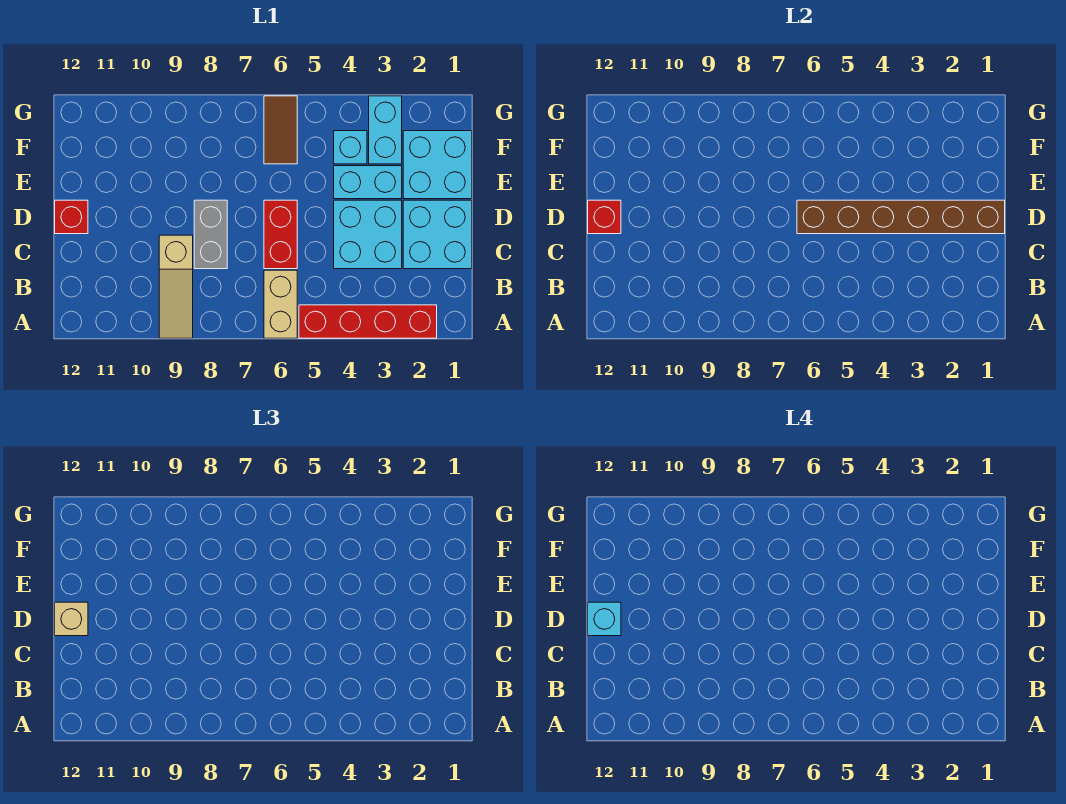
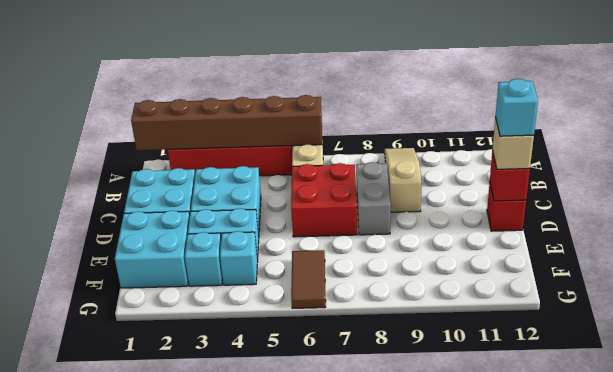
red 1x2 brick [264,200,297,269] -> red 2x2 brick [291,163,357,237]
brown 1x6 brick [797,200,1005,234] -> brown 1x6 brick moved to [131,95,322,150]
cyan 1x2 brick [369,96,402,164] -> cyan 1x1 brick [185,232,223,286]

